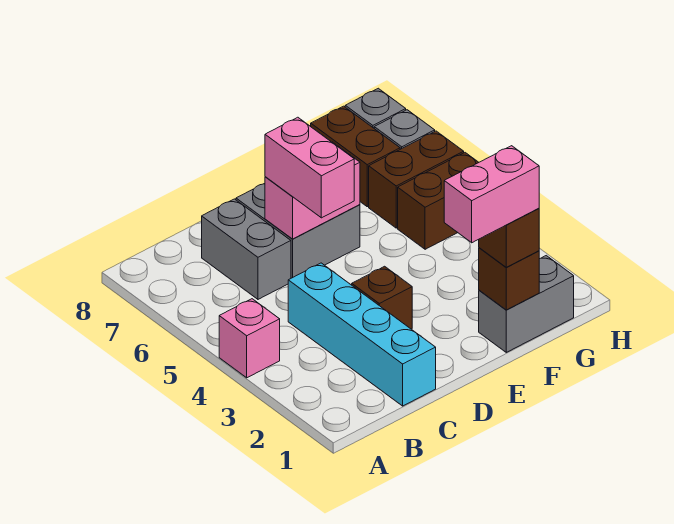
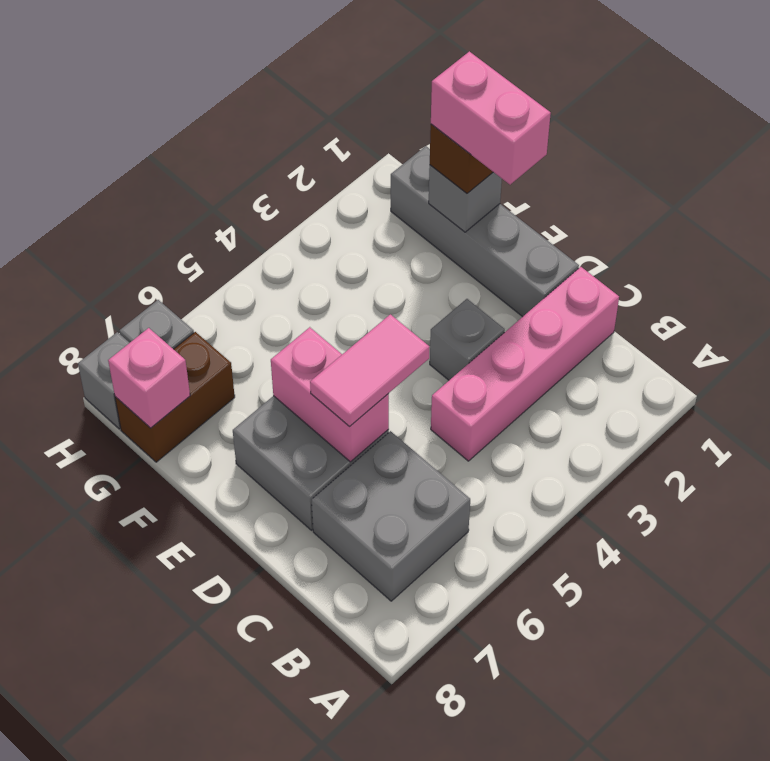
pink 1x1 brick [219,299,280,378] -> pink 1x1 brick moved to [108,328,190,428]
cyan 1x4 brick [288,263,436,406] -> pink 1x4 brick [431,267,619,461]
grey 1x2 brick [202,199,291,299] -> grey 2x2 brick [312,431,470,601]
brown 1x1 brick [352,266,412,329] -> grey 1x1 brick [430,299,505,380]
pink 1x2 brick [265,117,354,218] -> pink 1x2 tile [310,314,429,426]
grey 1x2 brick [479,256,574,352] -> grey 1x4 brick [391,146,579,317]
brown 1x1 brick [479,248,539,310] -> grey 1x1 brick [429,165,502,232]
brown 1x2 brick [398,153,479,249] -> none
brown 1x2 brick [369,131,464,228] -> none

